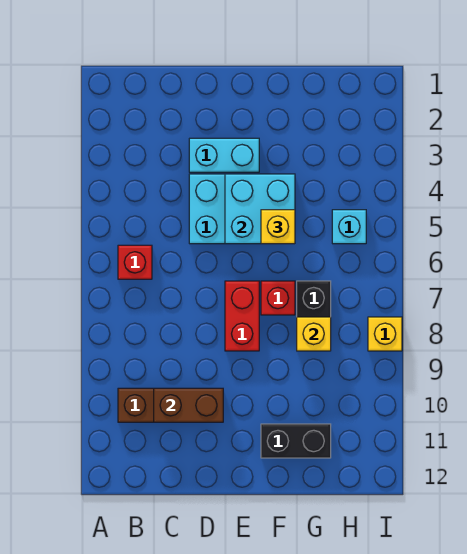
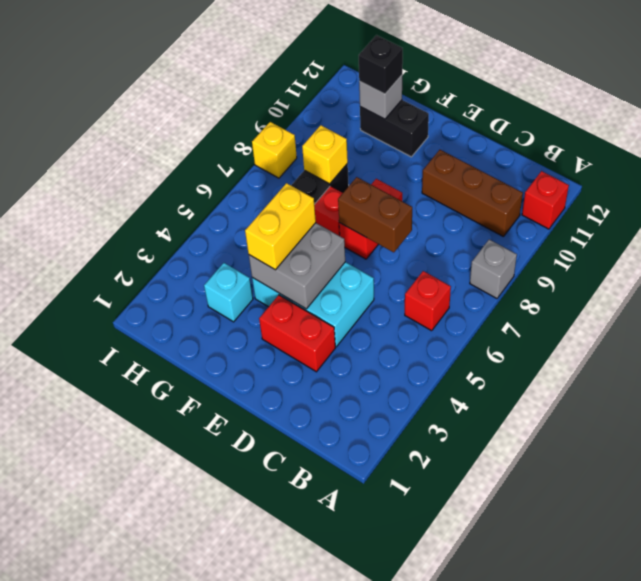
none -> grey 1x1 brick [470,239,517,298]
none -> red 1x1 brick [522,171,569,229]
brown 1x2 brick [154,388,223,422] -> brown 1x2 brick moved to [338,177,412,252]
cyan 1x2 brick [189,138,259,172] -> red 1x2 brick [259,295,335,372]
cyan 2x2 brick [225,174,295,244] -> grey 2x2 brick [249,223,345,309]
yellow 1x1 brick [261,210,295,244] -> yellow 1x2 brick [245,183,316,270]
none -> grey 1x1 brick [359,75,402,119]
none -> black 1x1 brick [359,35,403,94]
cyan 1x1 brick [332,210,366,244] -> cyan 1x1 brick moved to [204,263,253,322]

